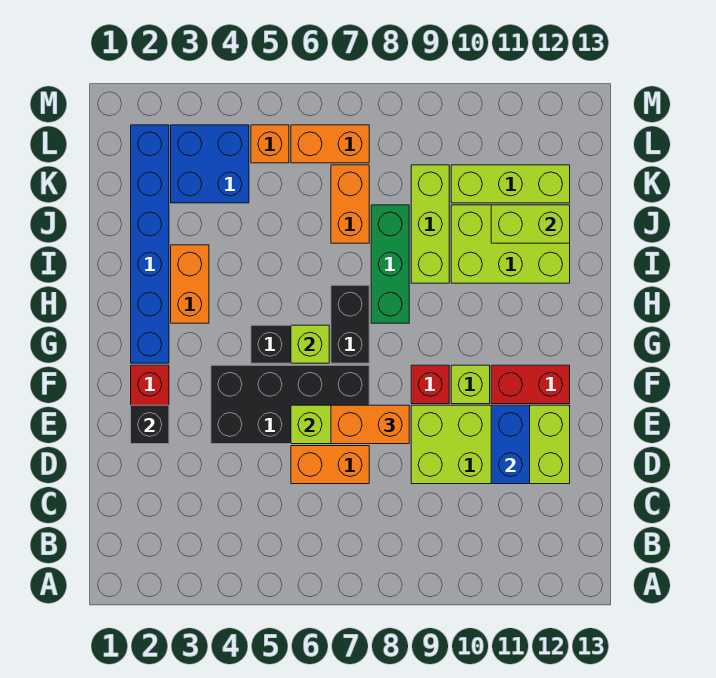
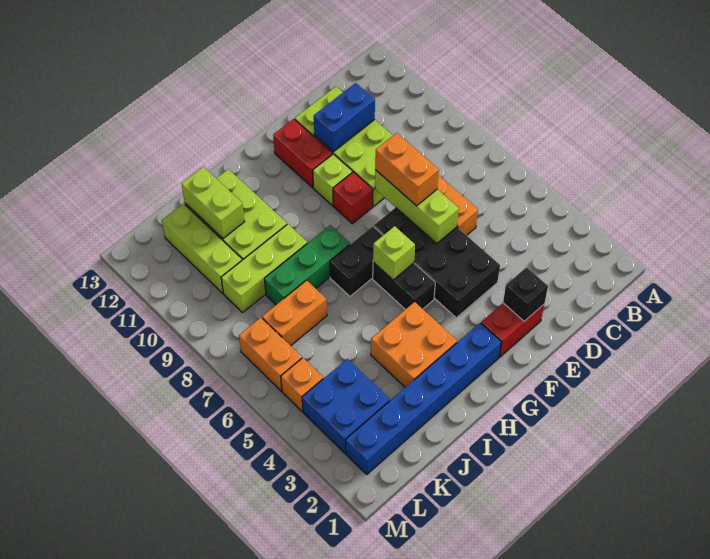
orange 1x2 brick [171,245,209,323] -> orange 2x2 brick [371,302,457,387]

